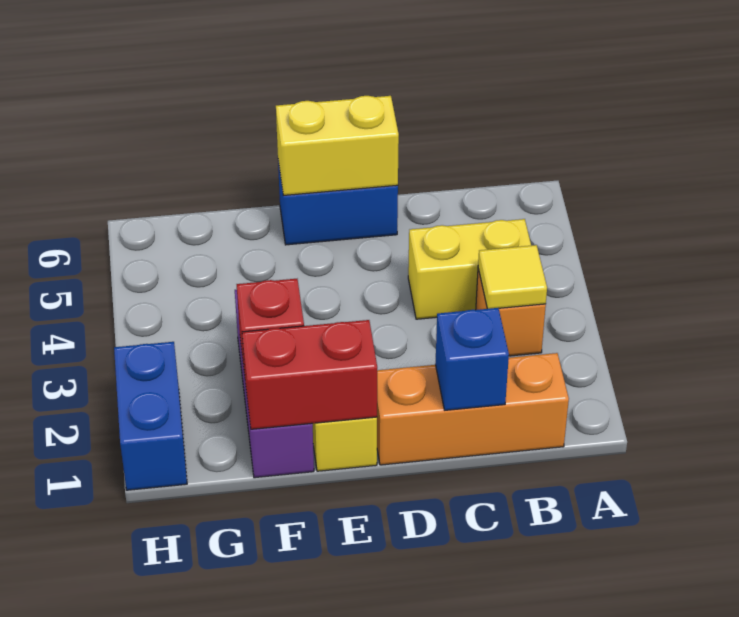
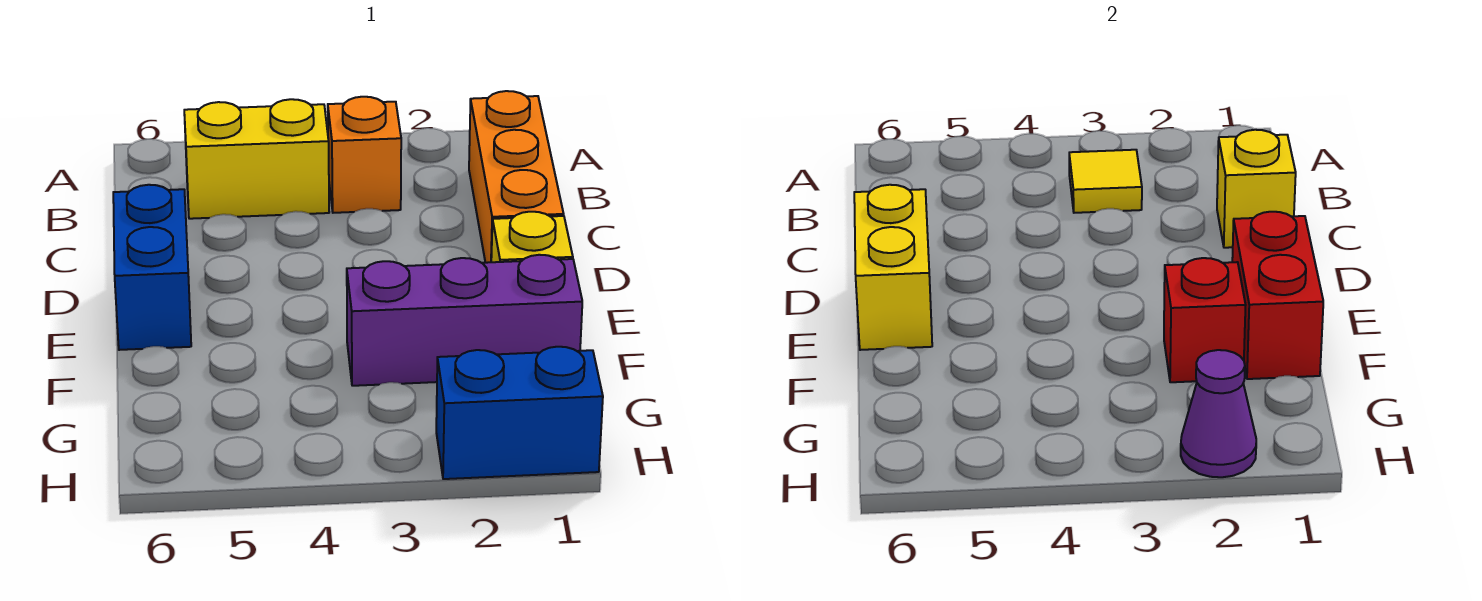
yellow 1x2 brick [408,219,531,319] -> yellow 1x2 brick turned to [184,99,329,219]
blue 1x1 brick [435,308,509,410] -> yellow 1x1 brick [1217,130,1296,248]
none -> purple 1x1 cone [1181,350,1256,477]

